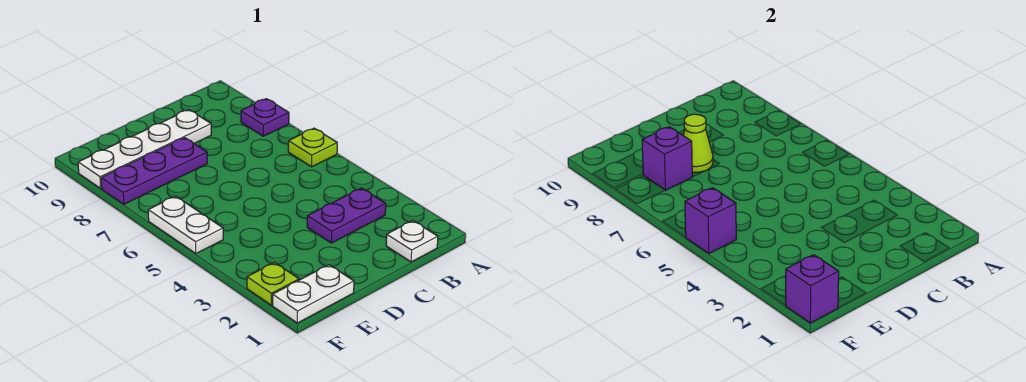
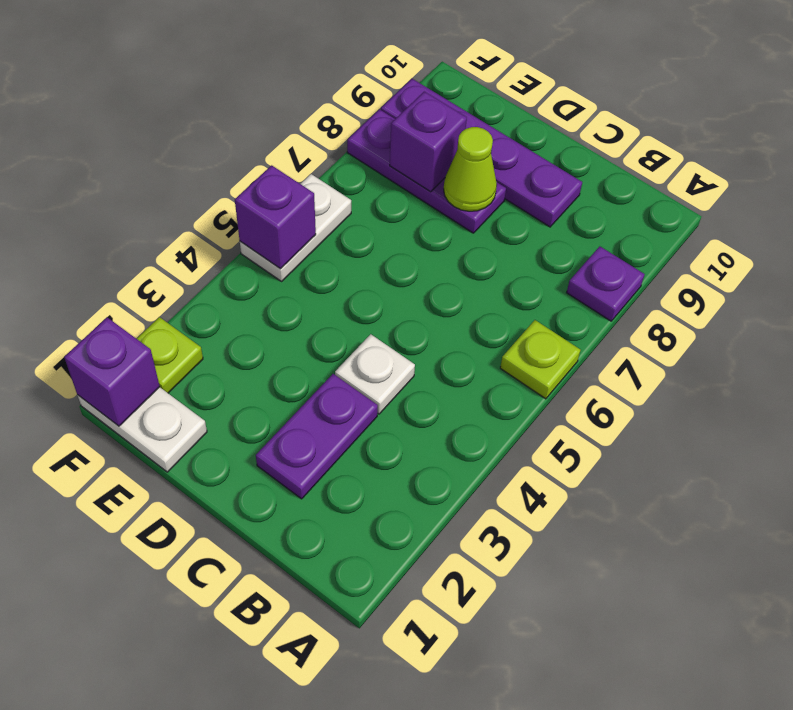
white 1x1 plate [386,221,438,262] -> white 1x1 plate moved to [335,334,415,414]
purple 1x2 plate [307,188,386,243] -> purple 1x2 plate turned to [256,374,378,499]
white 1x4 plate [78,110,211,188] -> purple 1x4 plate [381,79,582,227]

